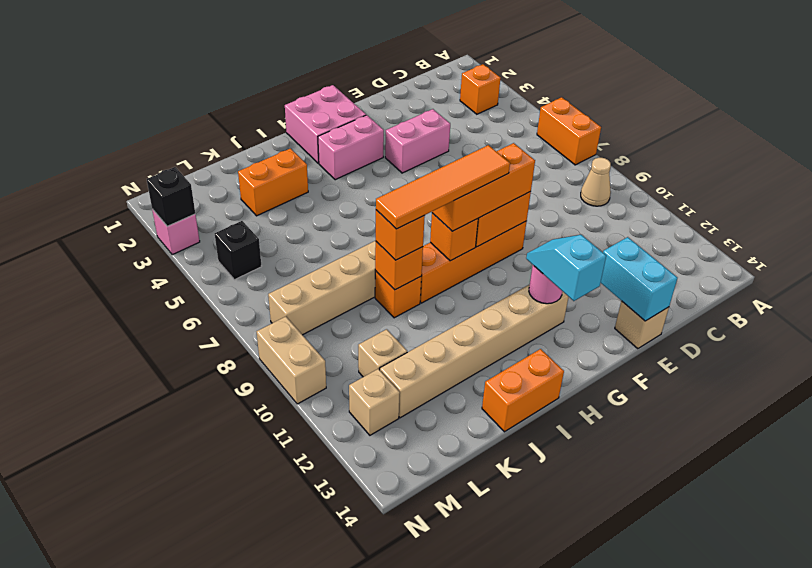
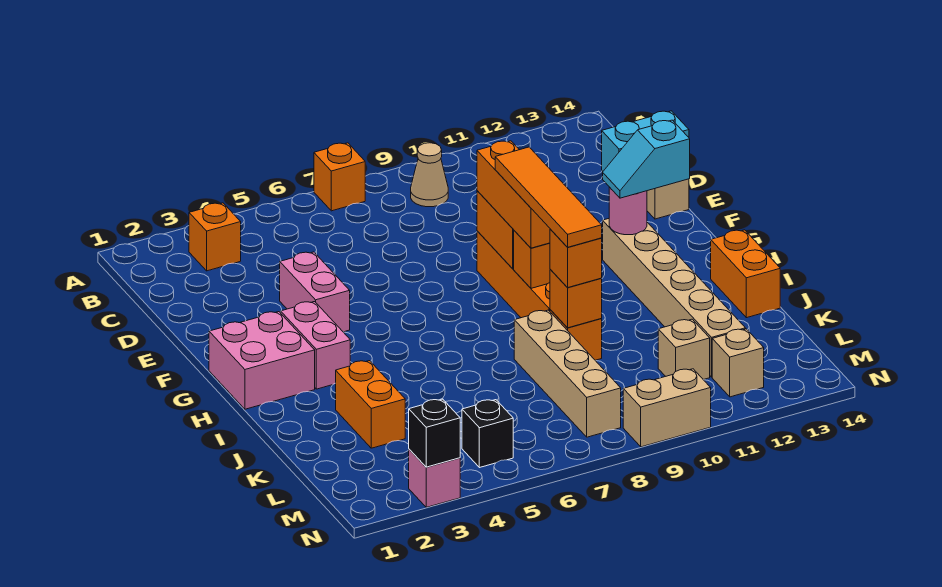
orange 1x2 brick [537,97,601,165] -> orange 1x1 brick [314,143,365,211]

